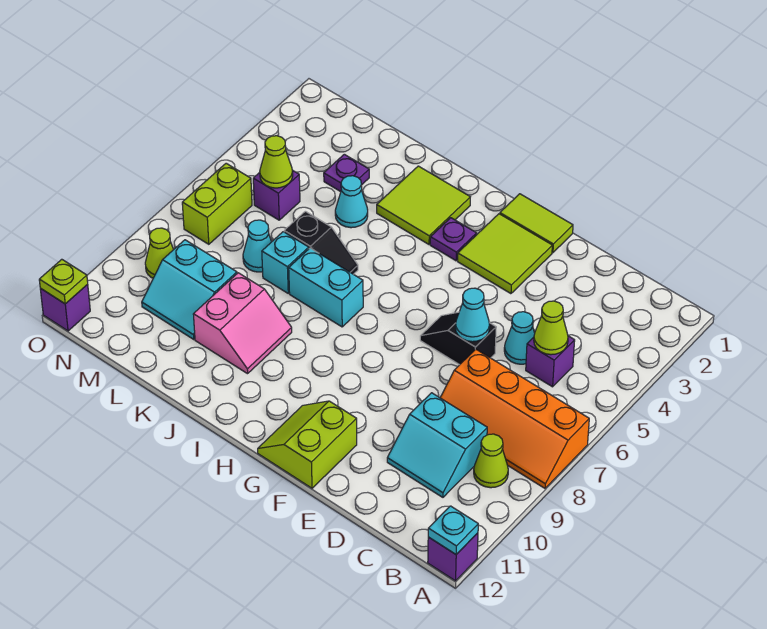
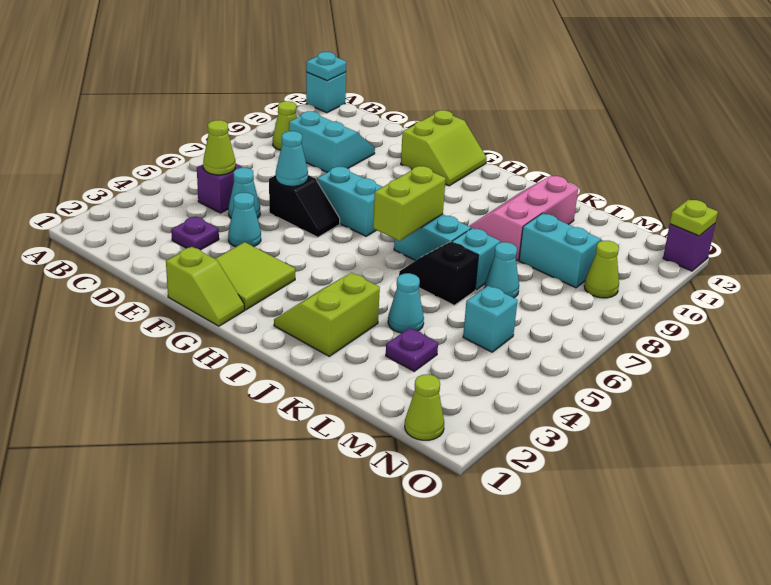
orange 2x4 slope [440,349,589,488] -> none
purple 1x1 brick [428,533,478,581] -> cyan 1x1 brick [306,72,346,113]
none -> cyan 1x1 cone [228,193,261,247]
lime 1x2 tile [500,194,573,253] -> lime 1x2 slope [166,247,244,326]
none -> cyan 1x2 brick [317,167,382,236]
purple 1x1 plate [430,218,477,261] -> purple 1x1 plate moved to [171,216,219,250]
lime 2x2 tile [377,166,470,244] -> lime 2x2 slope [274,273,380,356]
pink 2x2 slope [193,273,292,374] -> pink 2x3 slope [470,176,579,261]
purple 1x1 brick [253,170,300,220] -> cyan 1x1 brick [463,286,518,352]
lime 1x1 cone [260,136,293,188] -> lime 1x1 cone moved to [405,374,444,440]
lime 1x2 brick [182,163,252,244] -> lime 1x2 brick moved to [373,166,446,241]

